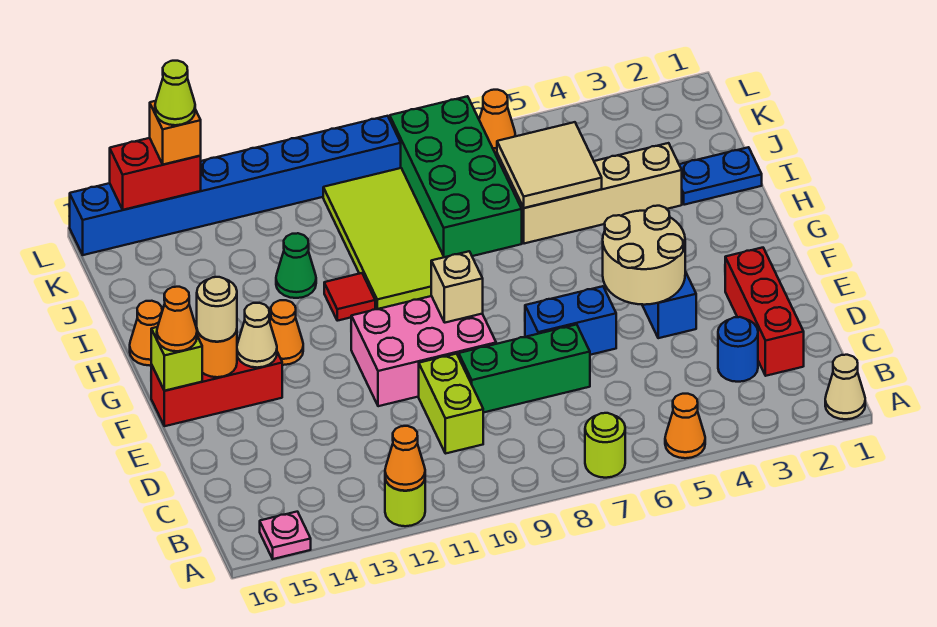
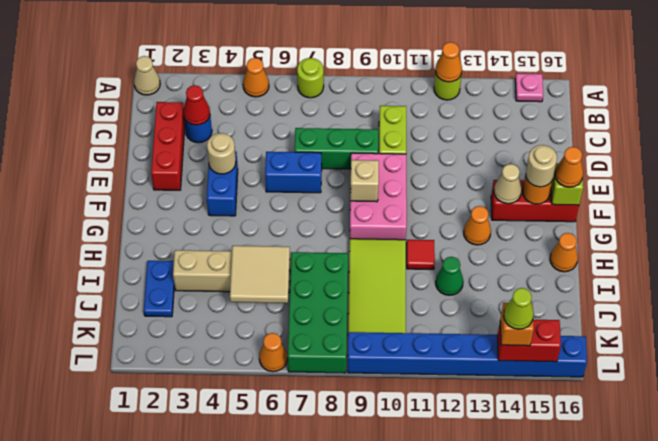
none -> red 1x1 cone [183,85,210,125]
tan 2x2 round brick [603,206,685,305] -> tan 1x1 round brick [207,133,236,174]
pink 2x3 brick [351,296,496,406] -> pink 2x3 brick turned to [350,153,407,240]
blue 1x2 plate [679,147,762,205] -> blue 1x2 plate turned to [144,261,174,317]

